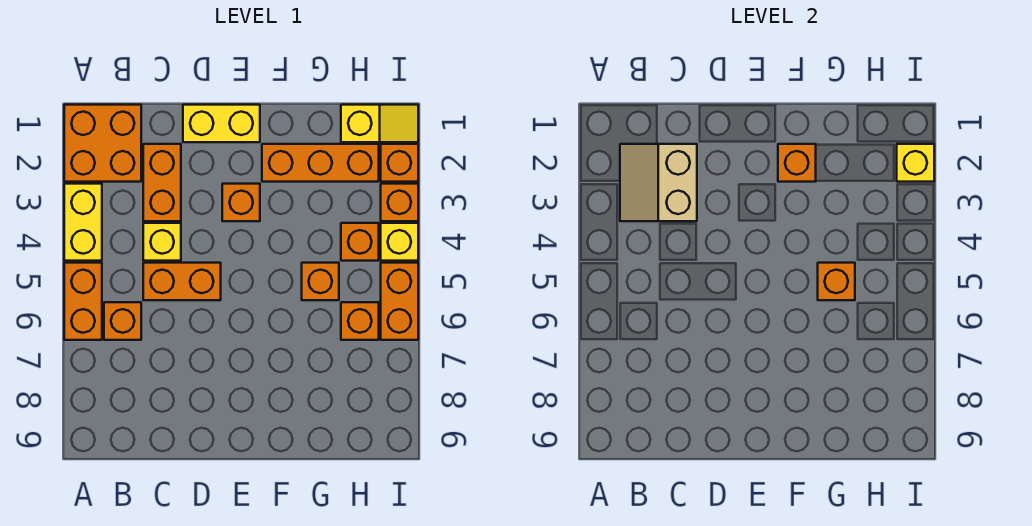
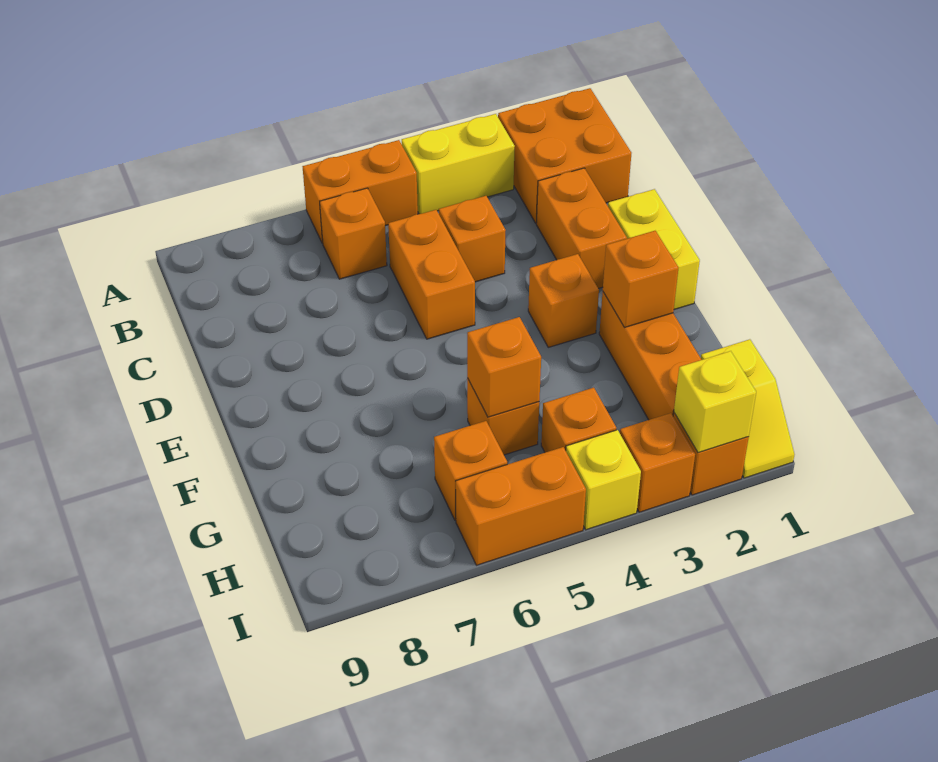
tan 2x2 slope [620,144,697,221] -> none
orange 1x2 brick [143,144,181,221] -> orange 1x2 brick turned to [536,168,627,289]
yellow 1x1 brick [143,223,181,261] -> orange 1x1 brick [439,196,506,282]

